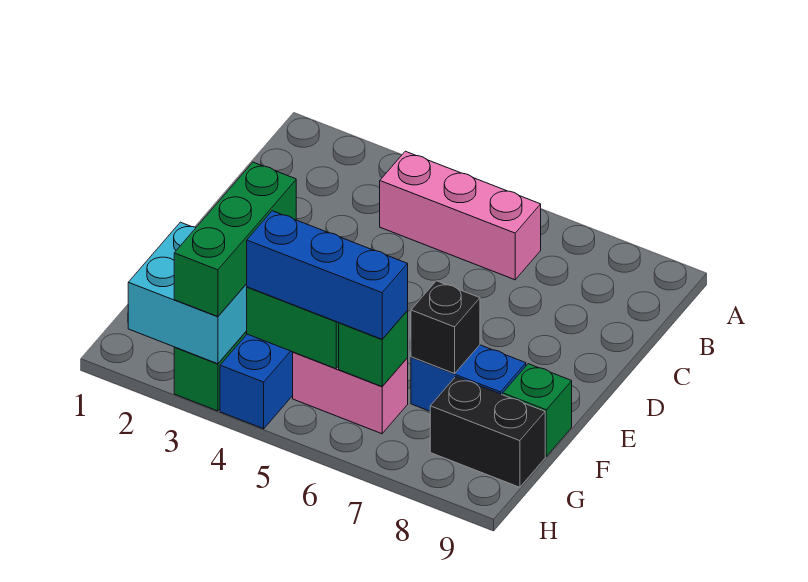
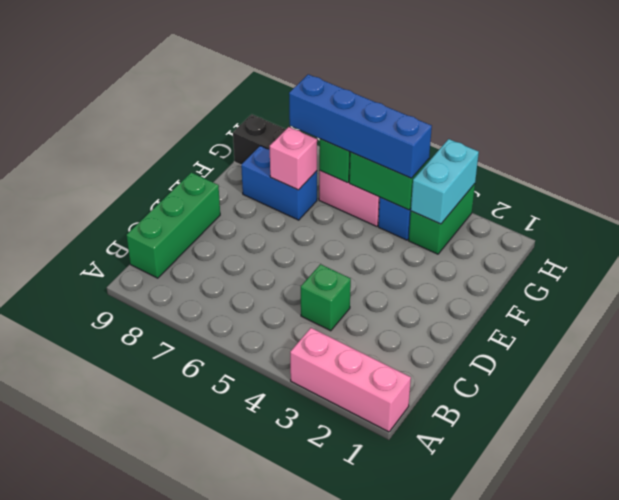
pink 1x3 brick [380,151,541,280] -> pink 1x3 brick moved to [290,328,411,432]
green 1x3 brick [174,162,296,317] -> green 1x3 brick moved to [127,172,220,278]
black 1x1 brick [411,281,480,374] -> pink 1x1 brick [270,127,317,190]
green 1x1 brick [503,364,572,456] -> green 1x1 brick moved to [301,264,351,331]
cyan 2x2 brick [128,222,247,364] -> cyan 1x2 brick [411,139,479,224]
blue 1x3 brick [247,211,408,339] -> blue 1x4 brick [289,74,432,178]

